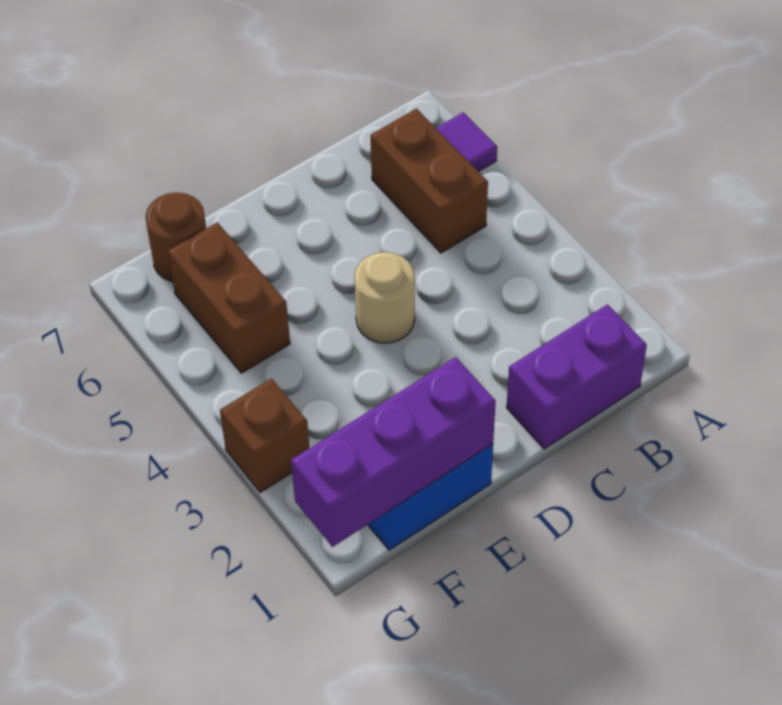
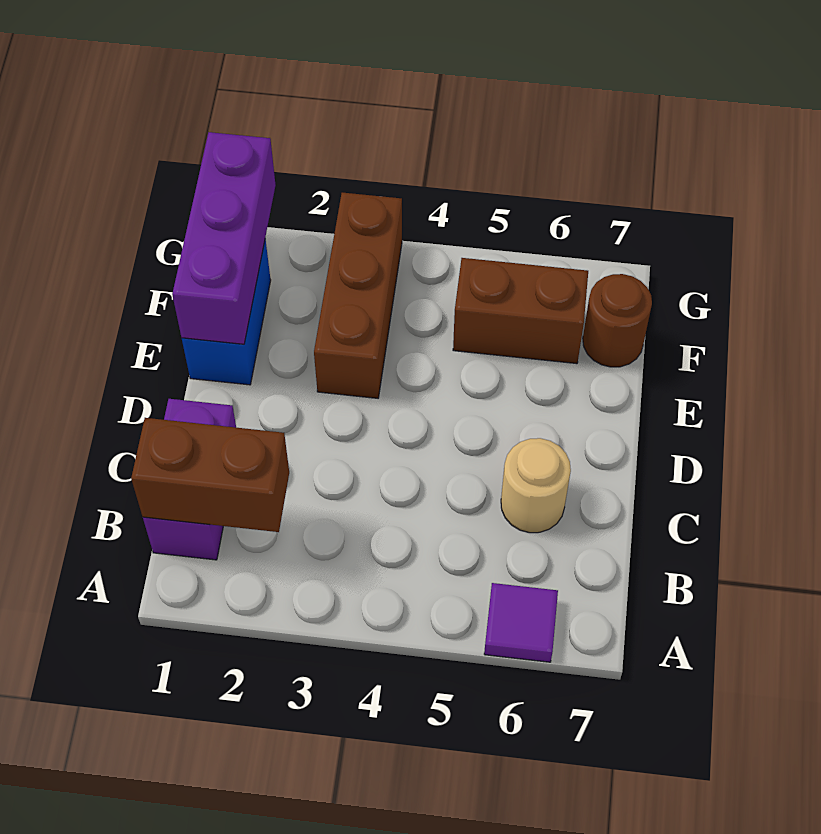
brown 1x2 brick [371,109,488,253] -> brown 1x2 brick moved to [131,418,289,532]
tan 1x1 round brick [354,252,415,343] -> tan 1x1 round brick moved to [501,438,571,533]
brown 1x1 brick [220,379,310,493] -> brown 1x3 brick [314,193,402,398]

